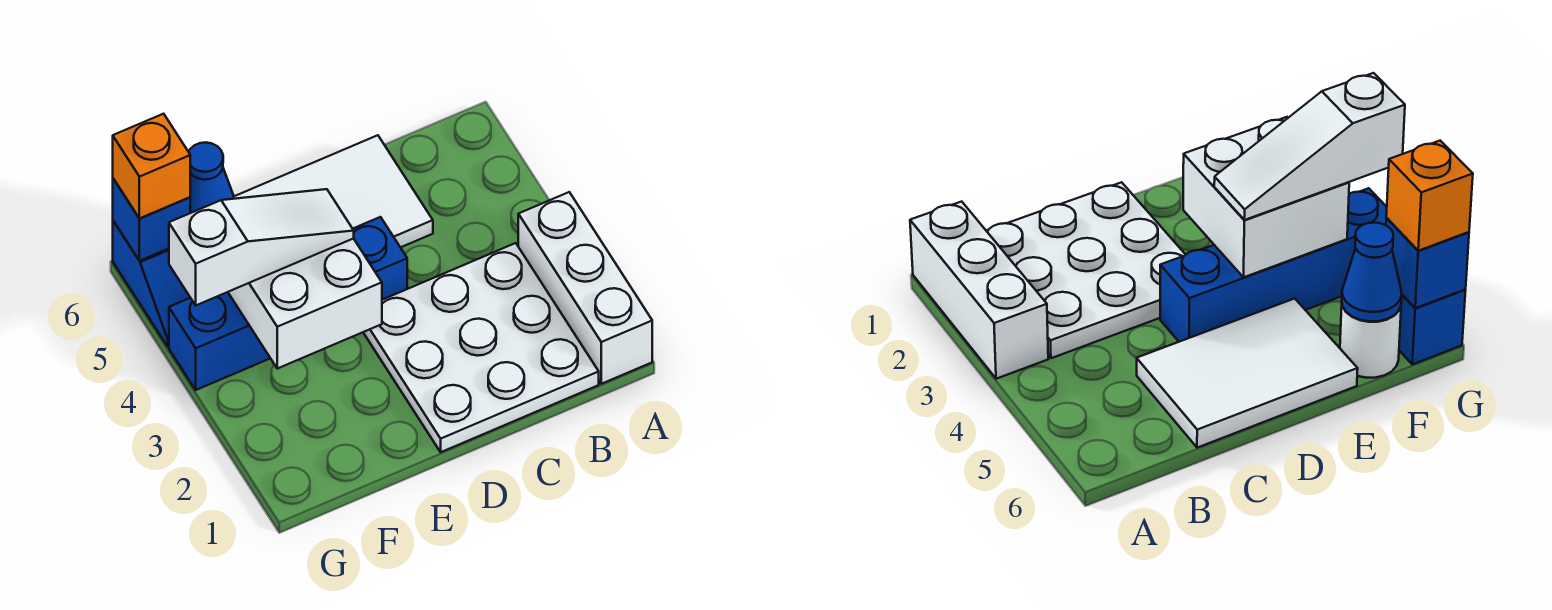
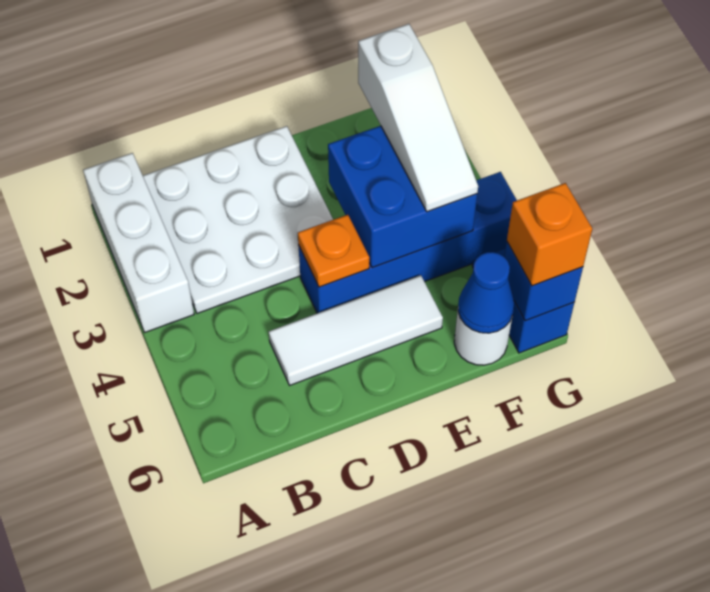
white 2x3 tile [234,135,433,247] -> white 1x3 tile [269,275,443,385]
none -> orange 1x1 plate [298,215,369,287]
white 2x2 brick [228,238,382,368] -> blue 2x2 brick [328,126,477,268]
white 1x3 slope [169,189,354,305] -> white 1x3 slope turned to [358,24,478,212]

